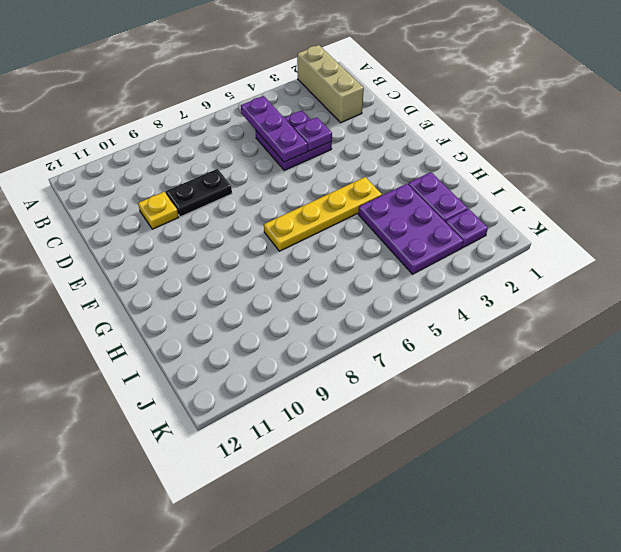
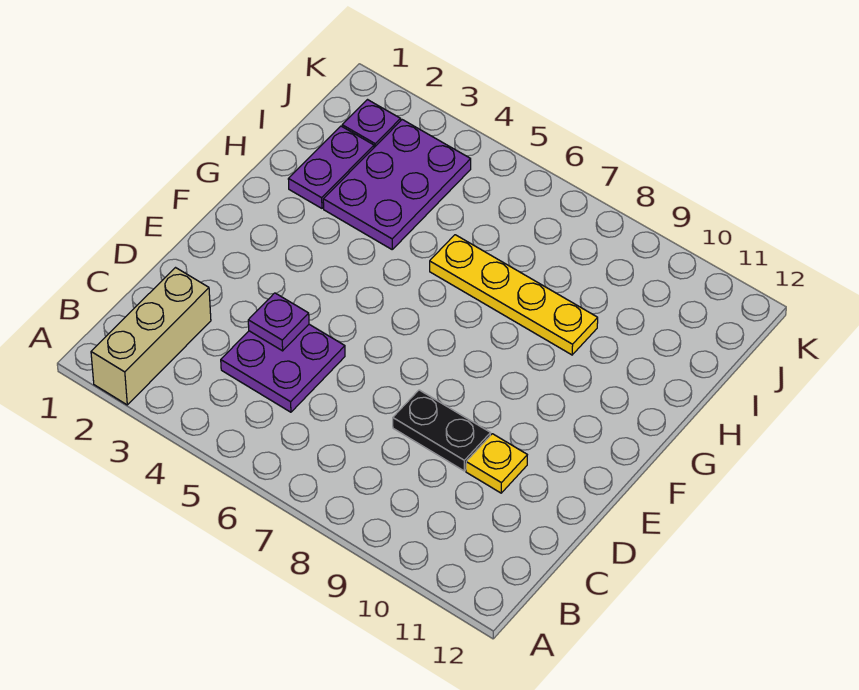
purple 1x3 plate [241,96,308,162] -> none
yellow 1x4 plate [264,177,382,251] -> yellow 1x4 plate moved to [430,235,598,355]

